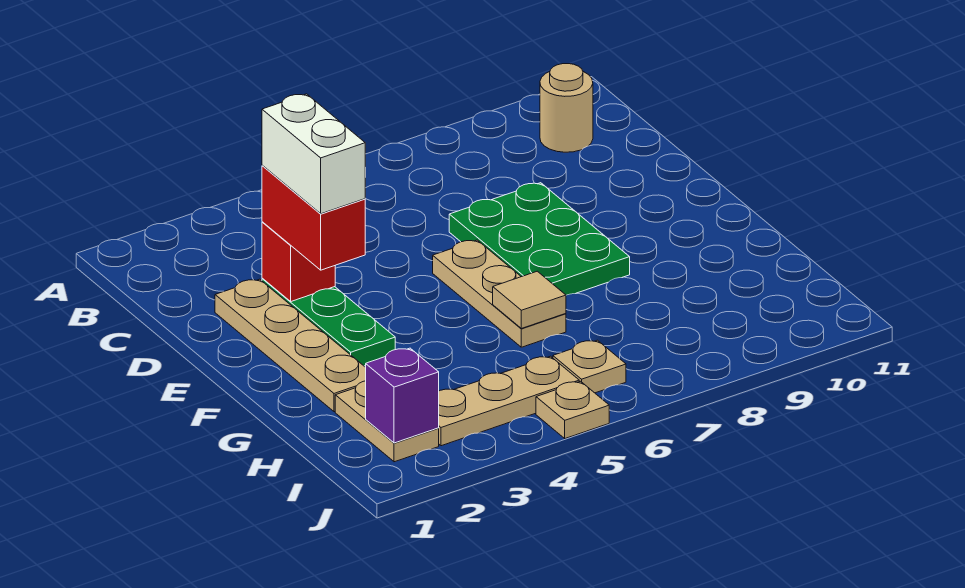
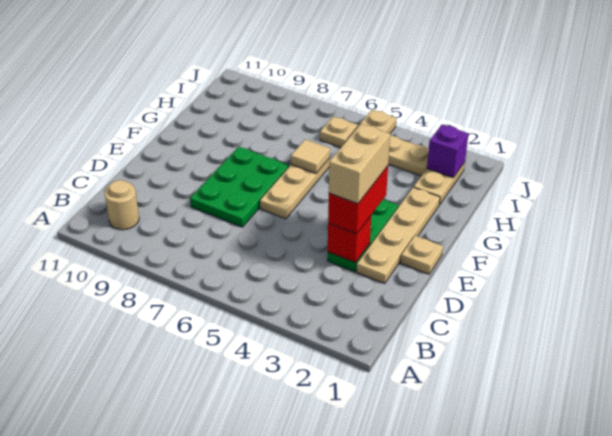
white 1x2 brick [262,94,365,214] -> tan 1x2 brick [329,124,390,204]
none -> tan 1x1 plate [401,236,443,274]

